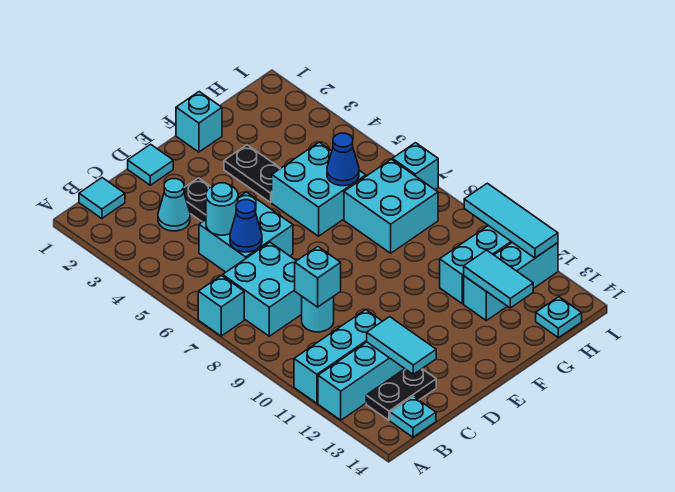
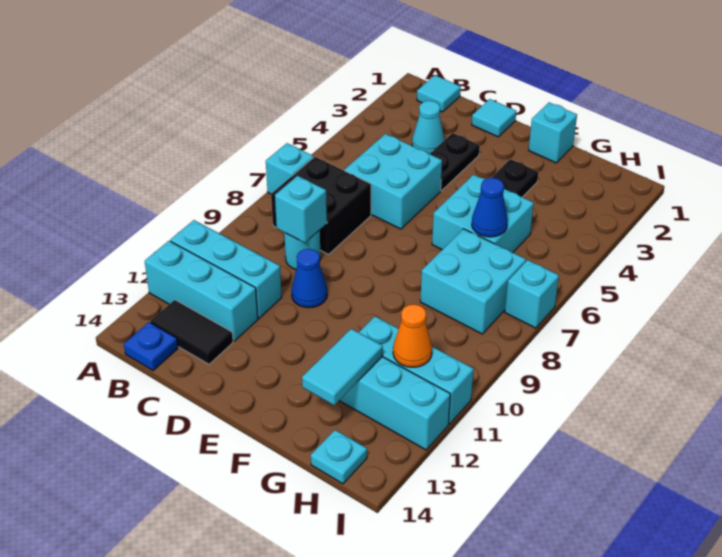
cyan 2x2 brick [223,242,302,336] -> black 2x2 brick [271,157,371,254]
black 1x2 plate [366,369,436,420] -> black 1x2 tile [150,300,233,364]
cyan 1x1 plate [390,396,436,437] -> blue 1x1 plate [124,322,178,371]
cyan 1x1 round brick [206,183,238,235] -> none
blue 1x1 cone [230,200,262,252] -> blue 1x1 cone moved to [291,249,327,308]
cyan 1x2 tile [367,317,436,374] -> none
none -> orange 1x1 cone [393,304,432,367]
cyan 1x3 tile [464,183,558,258] -> none

